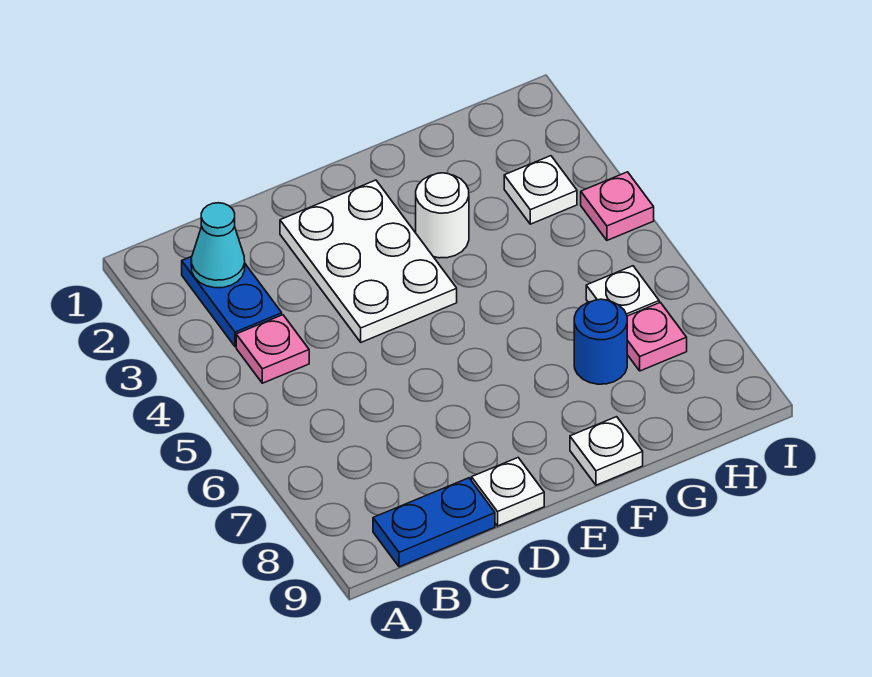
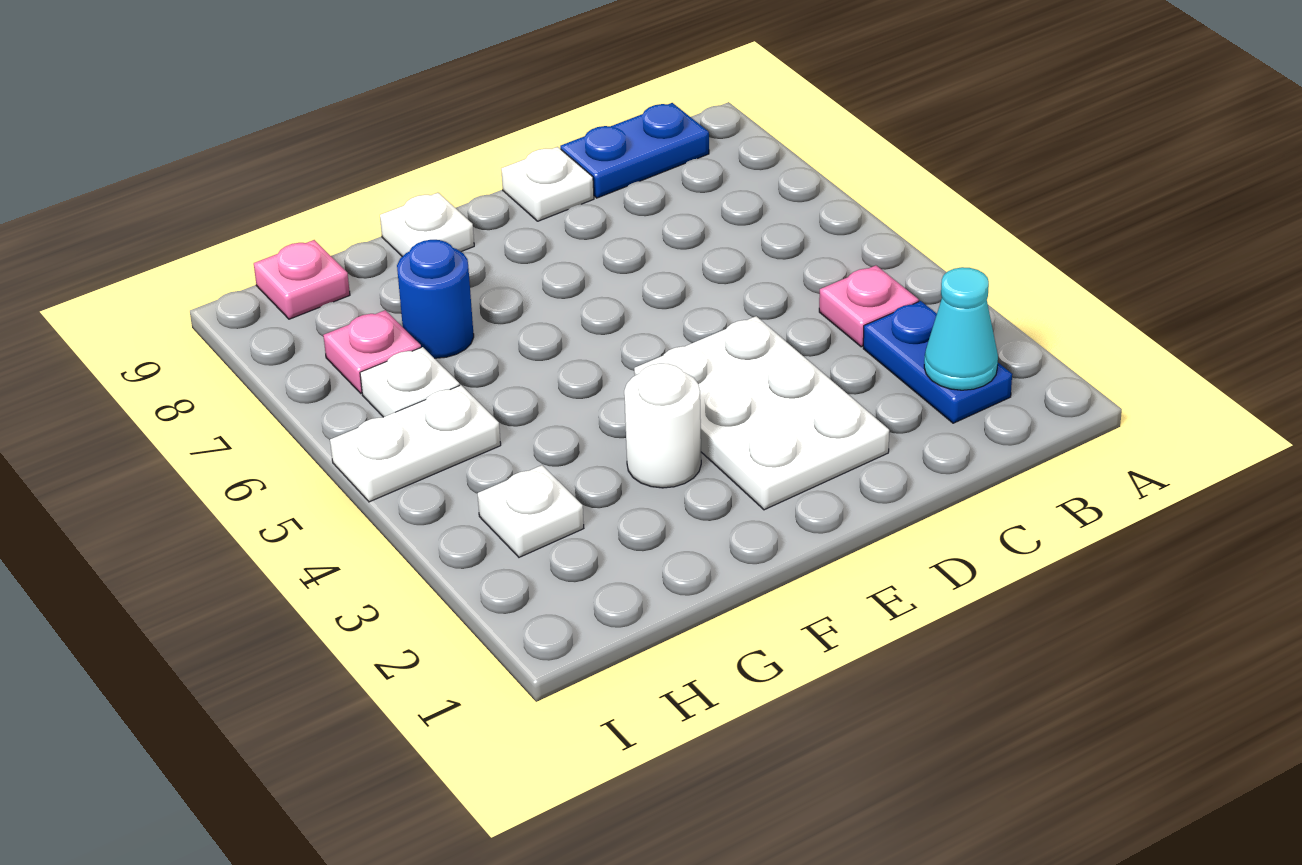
none -> white 1x2 plate [330,385,501,502]
pink 1x1 plate [581,172,654,240] -> pink 1x1 plate moved to [254,240,350,319]

